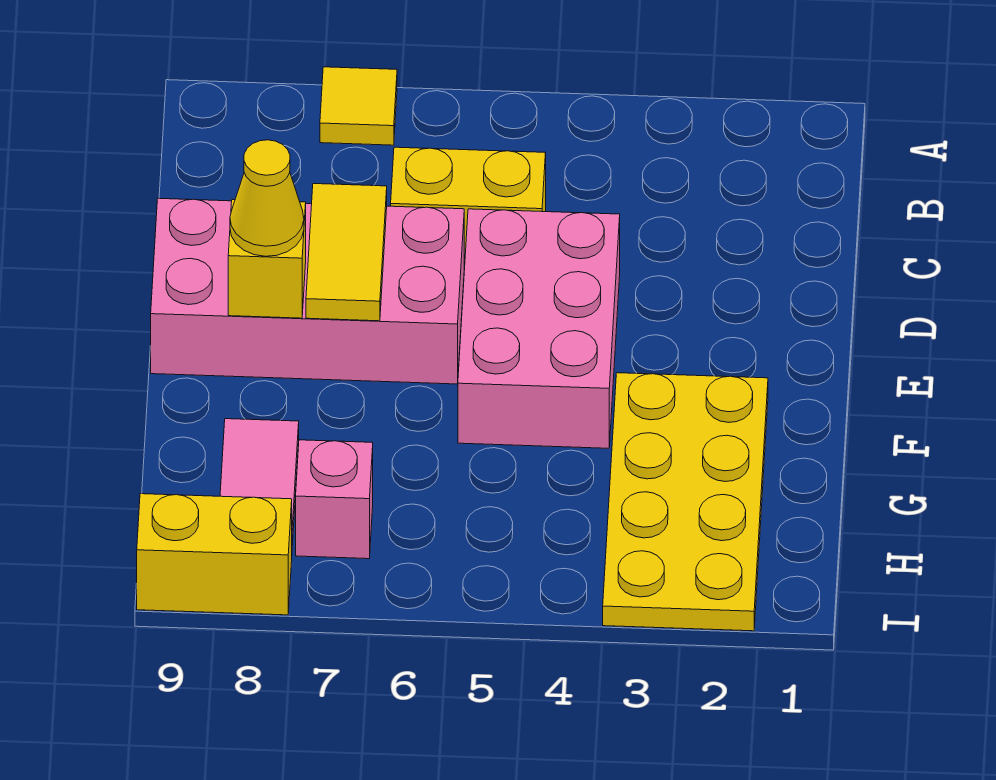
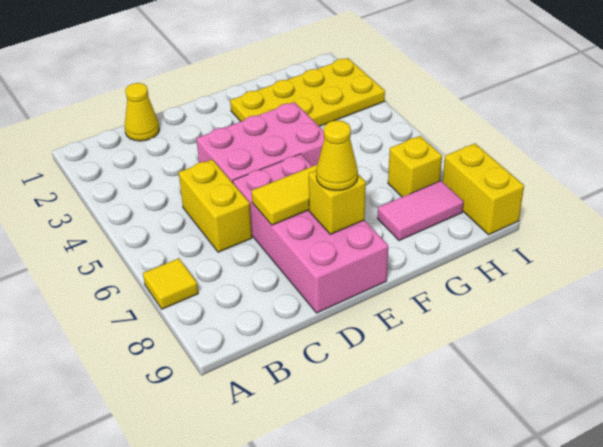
none -> yellow 1x1 cone [125,83,159,141]
pink 1x1 brick [296,440,373,559] -> yellow 1x1 brick [388,136,442,197]

